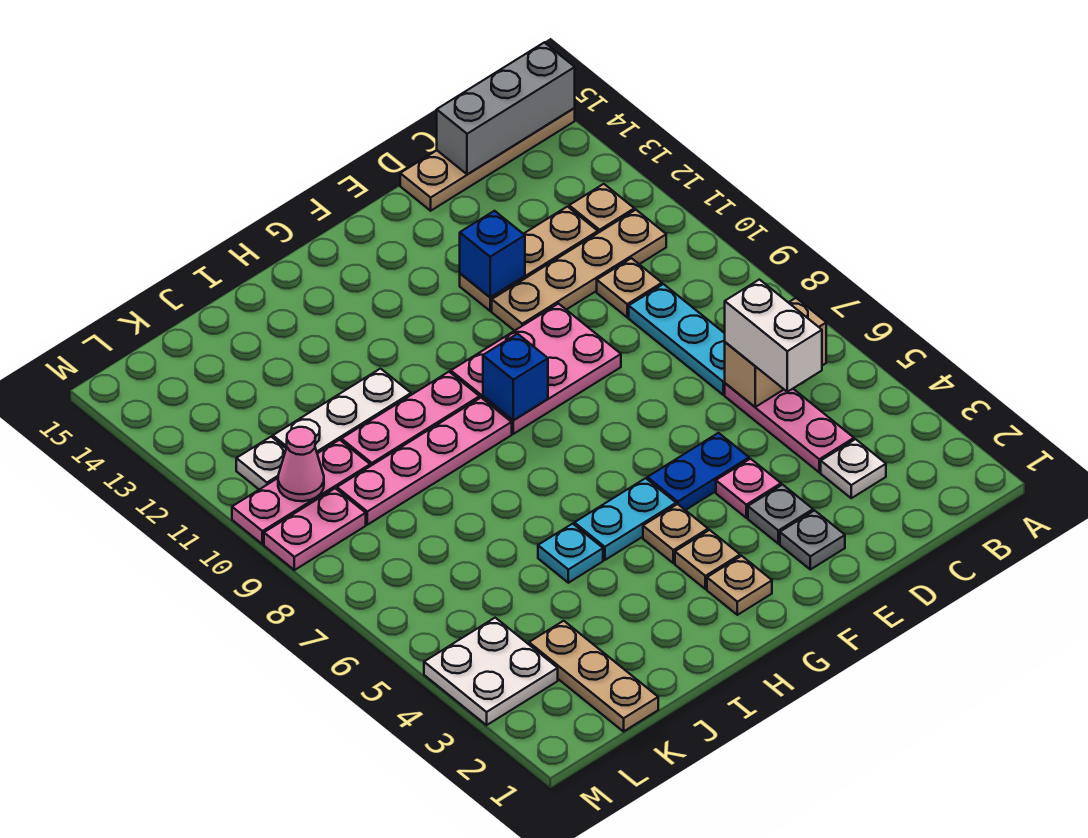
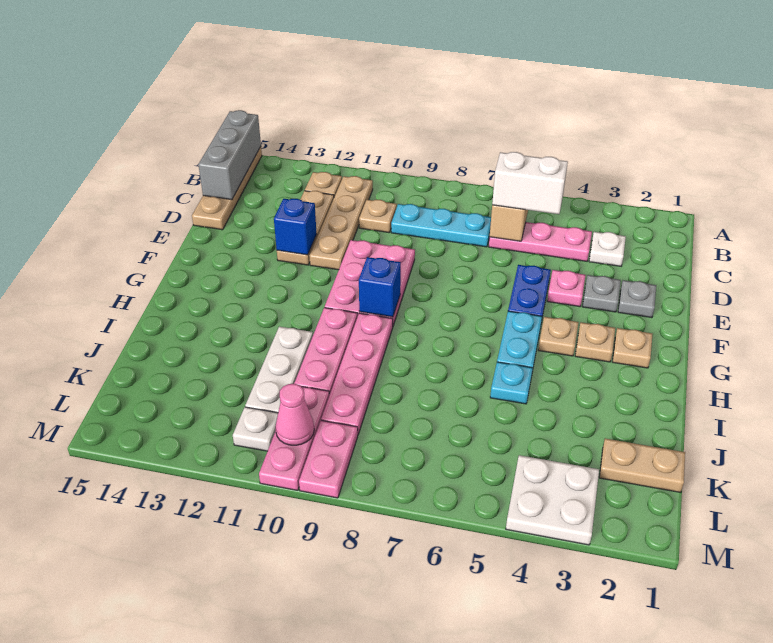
tan 1x3 plate [529,621,658,731] -> tan 1x2 plate [599,439,685,492]

